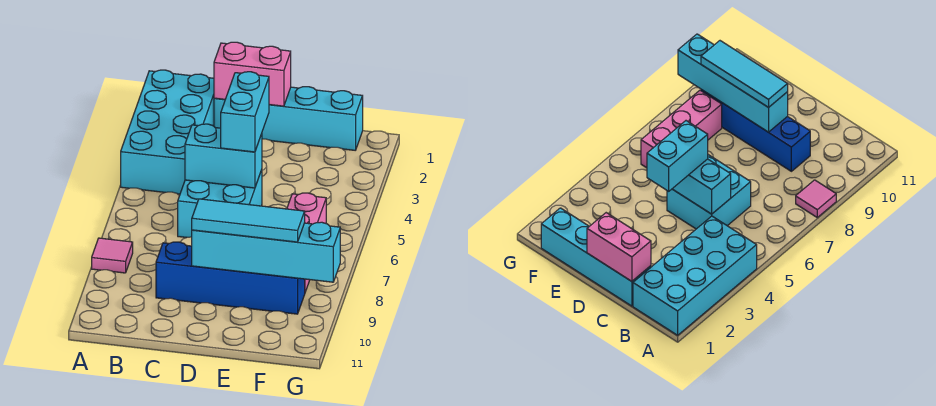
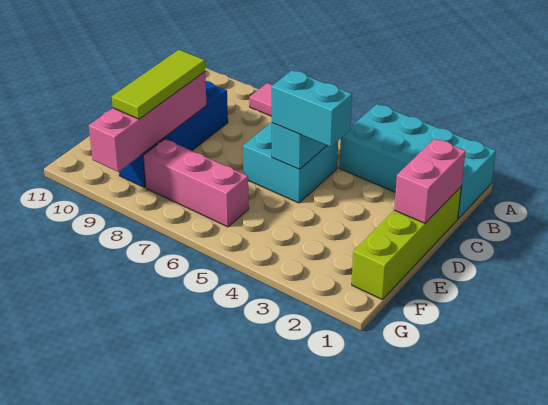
cyan 1x4 brick [214,87,363,150] -> lime 1x4 brick [352,187,461,300]
cyan 1x4 brick [192,222,340,282] -> pink 1x4 brick [89,72,207,172]
cyan 1x3 tile [192,199,305,242] -> lime 1x3 tile [112,50,205,119]

